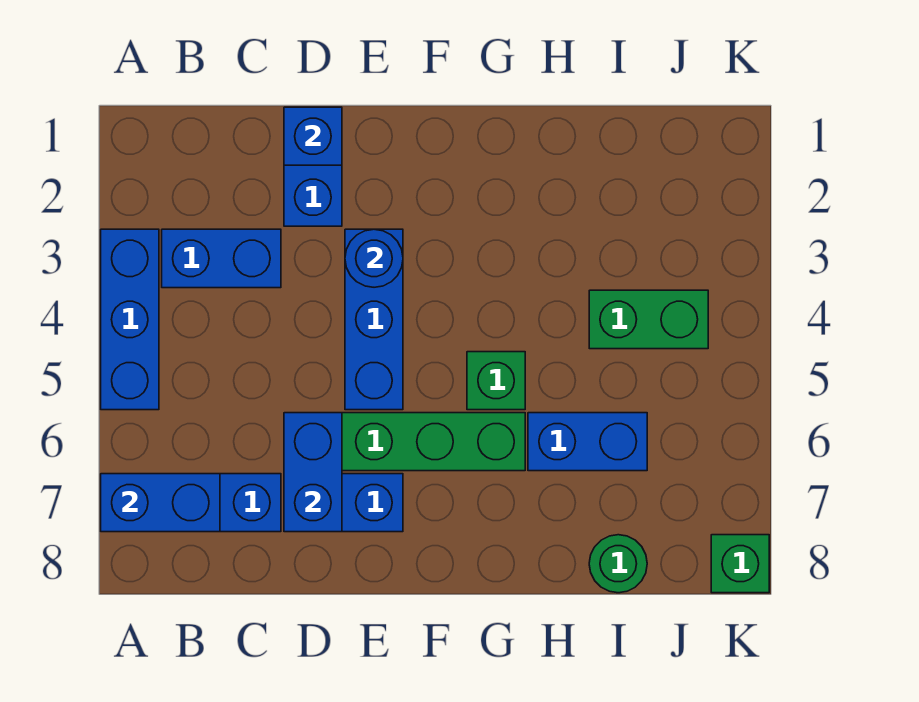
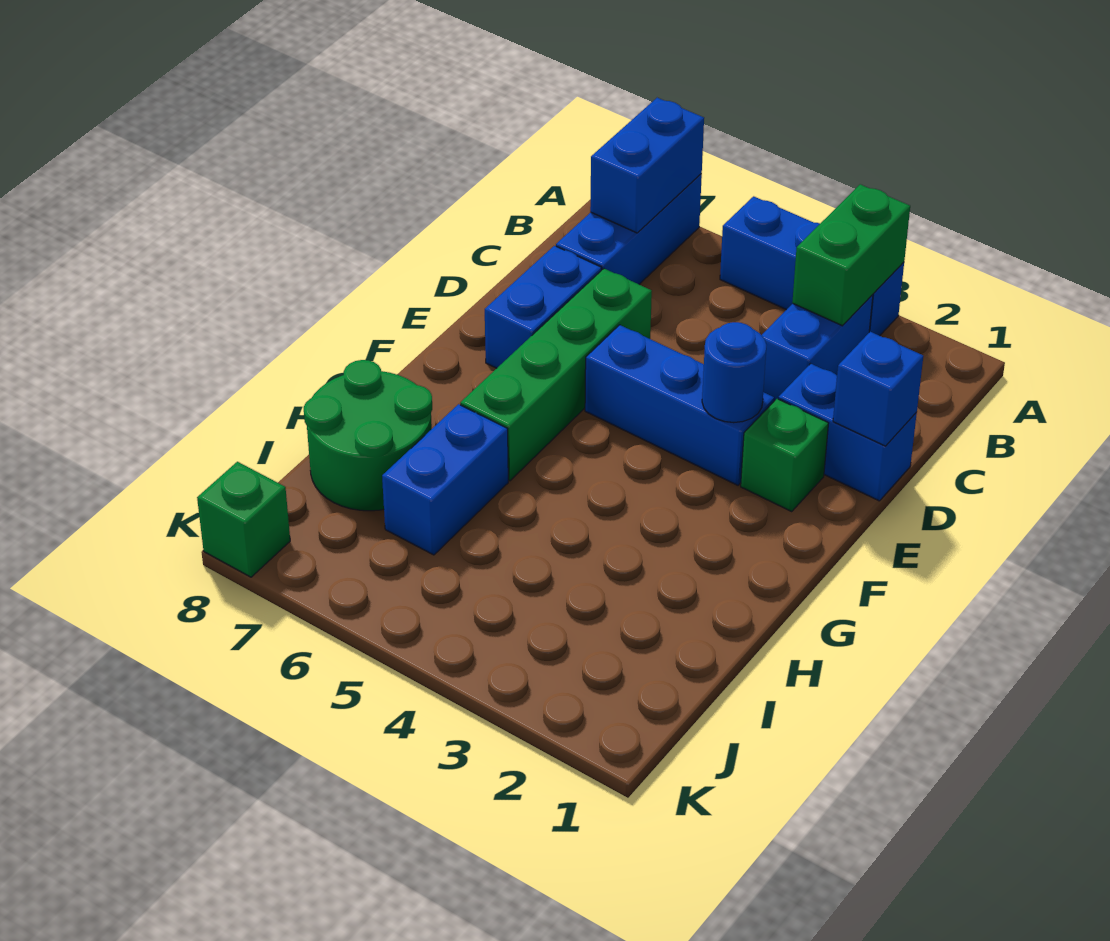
blue 1x2 brick [284,413,342,532] -> none
green 1x1 brick [467,352,525,410] -> green 1x1 brick moved to [741,399,829,511]
green 1x2 brick [589,290,708,349] -> green 1x2 brick moved to [792,184,910,326]
green 1x1 round brick [589,535,647,593] -> green 2x2 round brick [304,360,432,511]

